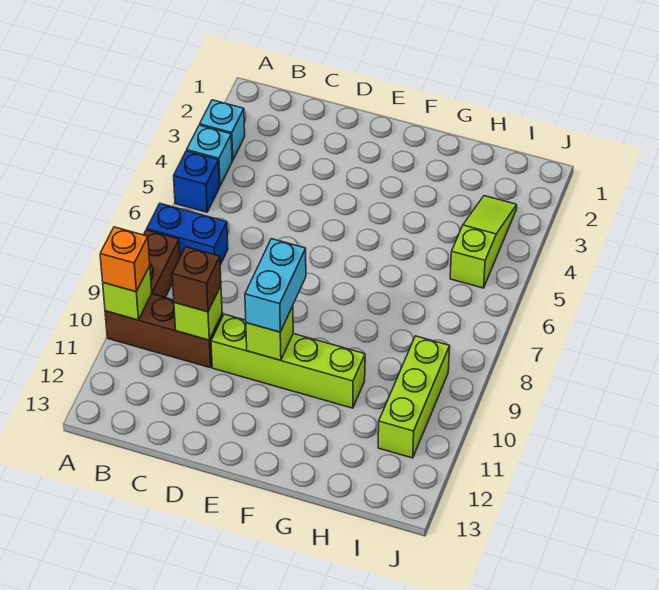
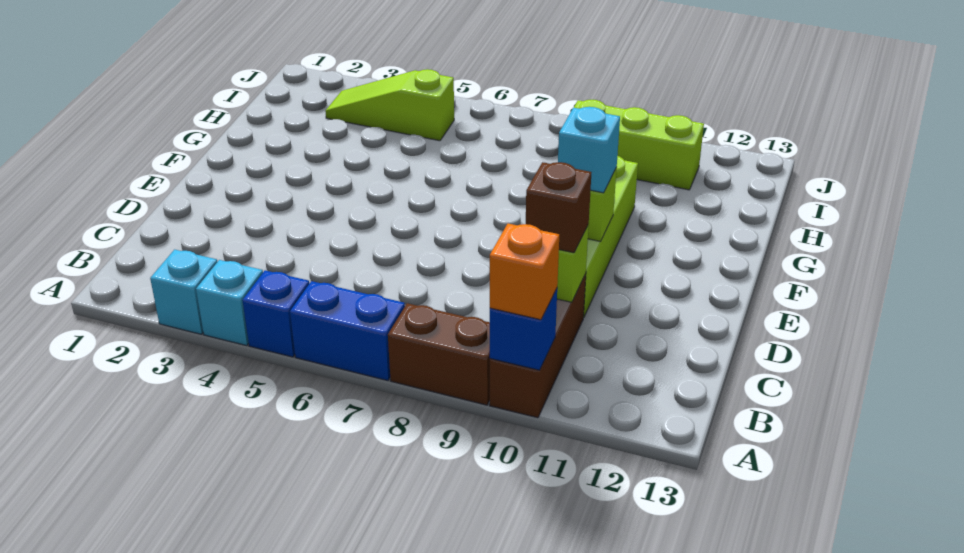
blue 1x2 brick [147,204,228,265] -> blue 1x2 brick turned to [290,281,405,380]
lime 1x1 brick [103,266,152,320] -> blue 1x1 brick [490,289,557,370]
cyan 1x2 brick [245,239,306,332] -> cyan 1x1 brick [558,107,620,193]

